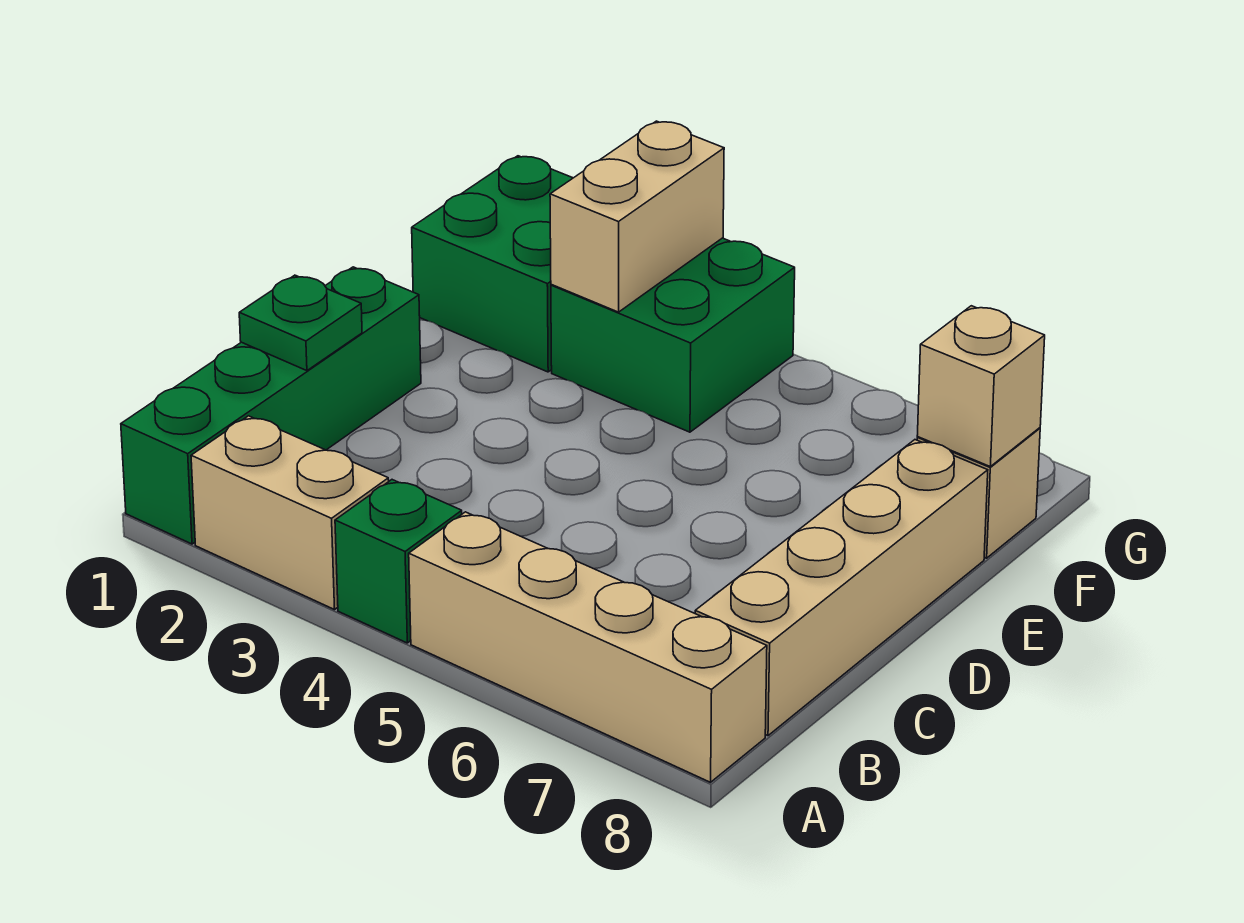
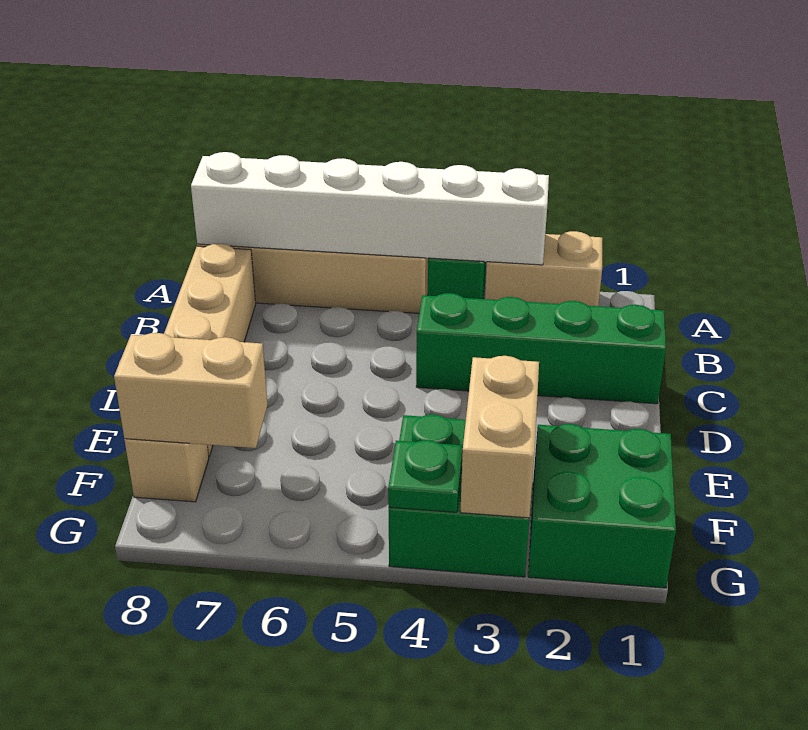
green 1x4 brick [121,267,421,544] -> green 1x4 brick turned to [416,293,666,404]
none -> white 1x6 brick [191,152,549,265]
green 1x1 plate [239,275,362,371] -> green 1x1 plate moved to [388,440,463,512]
tan 1x1 brick [917,306,1045,466] -> tan 1x2 brick [114,333,268,448]

